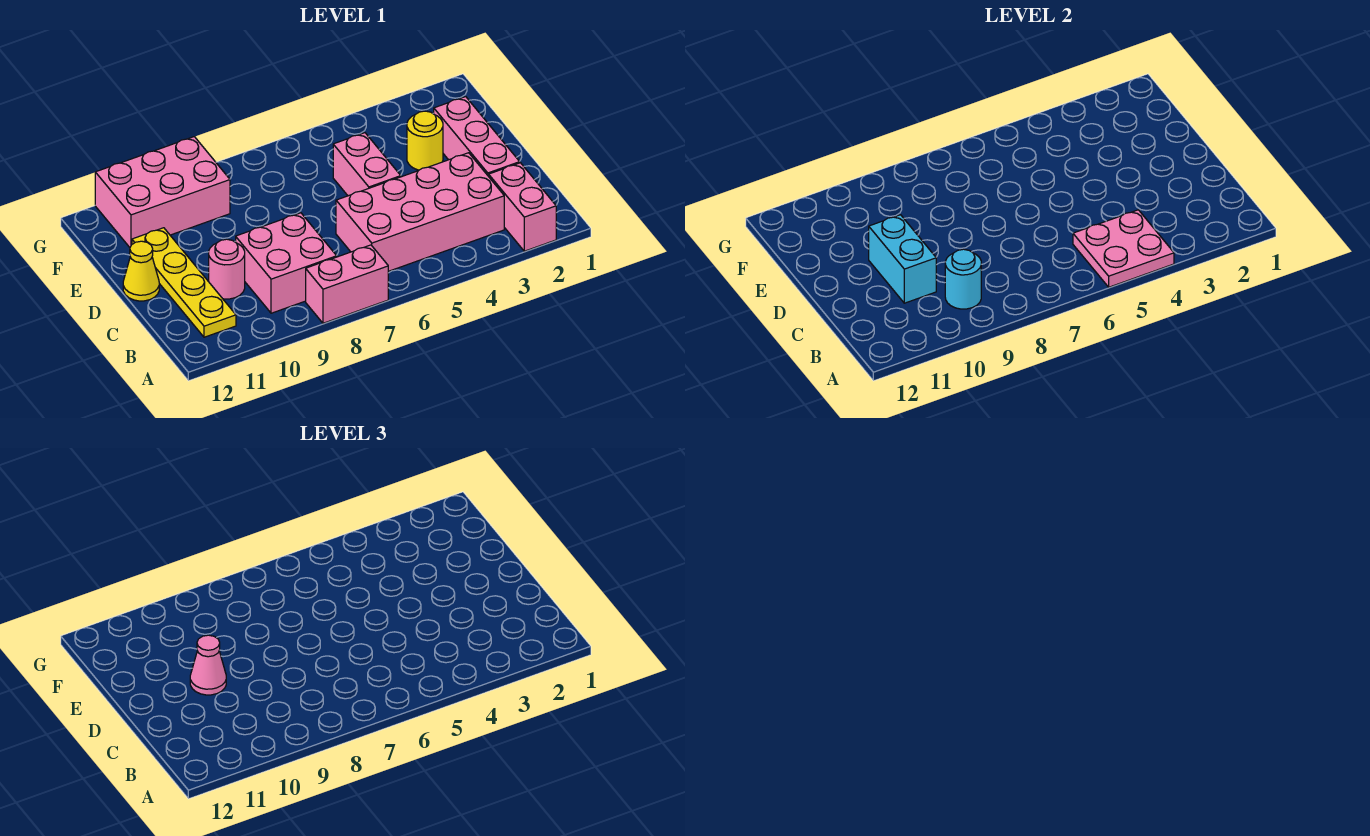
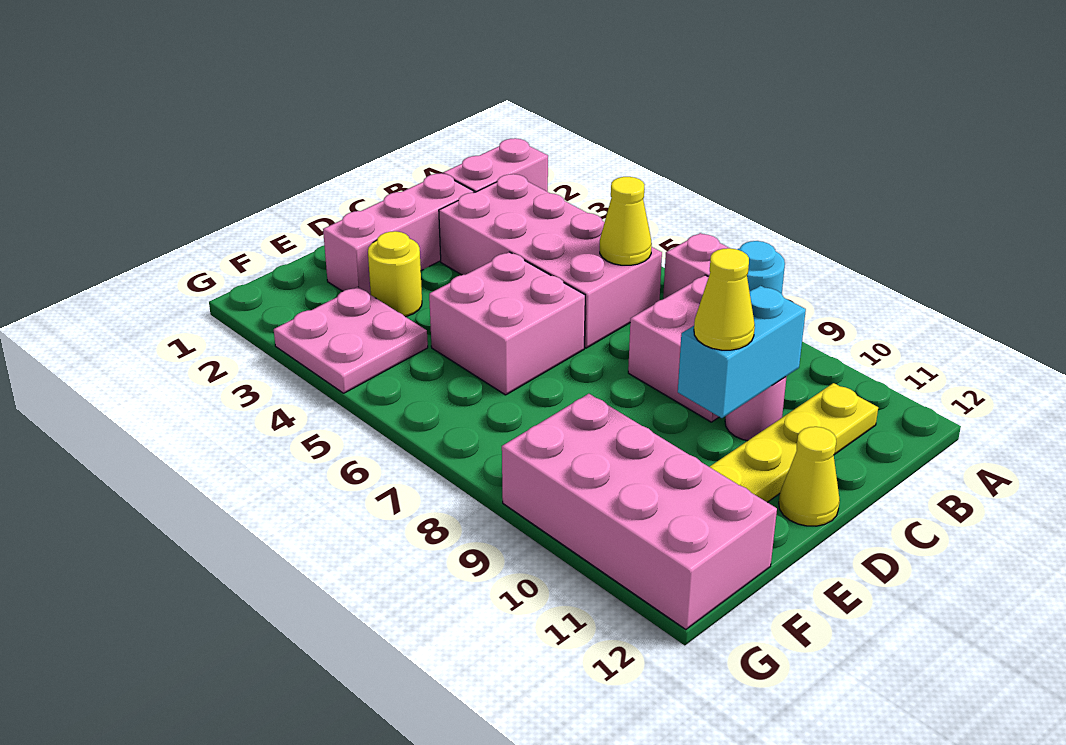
pink 2x2 plate [1073,210,1174,287] -> pink 2x2 plate moved to [274,287,428,393]
none -> yellow 1x1 cone [600,177,652,265]
pink 1x2 brick [333,133,401,196] -> pink 2x2 brick [429,252,585,395]
pink 1x1 cone [190,635,226,695] -> yellow 1x1 cone [694,248,755,350]
pink 2x3 brick [95,137,230,247] -> pink 2x4 brick [502,394,777,630]

